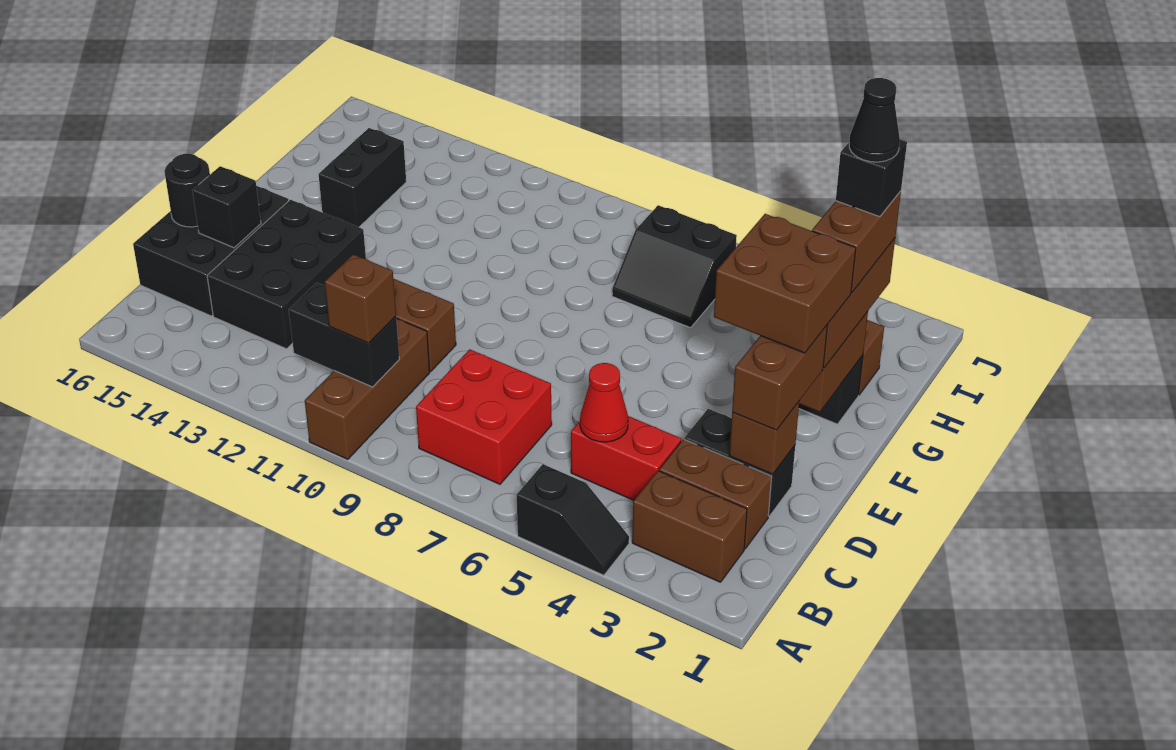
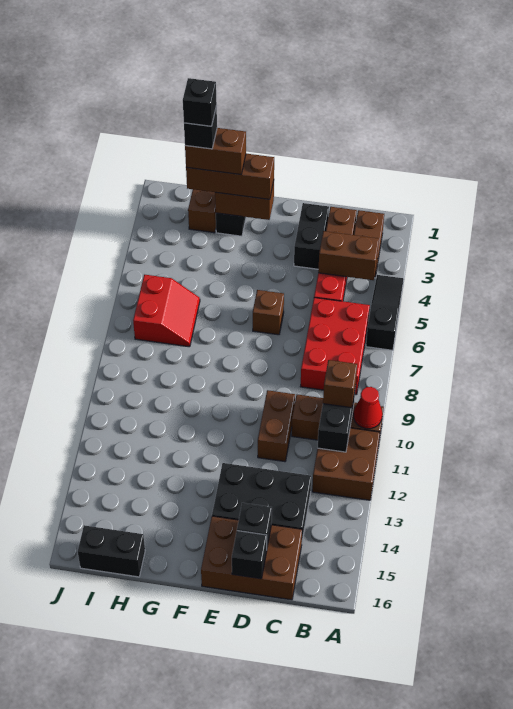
black 1x2 slope [517,464,629,575] -> black 1x3 slope [366,275,404,350]
red 2x2 brick [416,349,552,484] -> red 2x3 brick [300,298,370,395]
red 1x1 cone [580,363,628,442] -> red 1x1 cone moved to [354,387,382,429]
black 2x3 brick [133,186,289,316] -> brown 2x3 brick [201,516,302,600]
brown 1x1 brick [729,402,799,474] -> brown 1x1 brick moved to [253,290,284,335]
brown 1x2 brick [732,325,827,430] -> brown 1x2 brick moved to [318,231,379,280]
black 1x1 round brick [164,154,210,227] -> black 1x1 brick [232,531,267,579]
brown 2x2 brick [714,214,856,353] -> brown 2x2 brick moved to [312,428,380,500]
black 1x2 brick [319,128,406,227] -> black 1x2 brick moved to [78,525,145,577]
black 1x1 cone [849,78,900,162] -> black 1x1 brick [183,78,217,126]
black 2x2 slope [612,205,737,328] -> red 2x2 slope [133,275,200,347]

